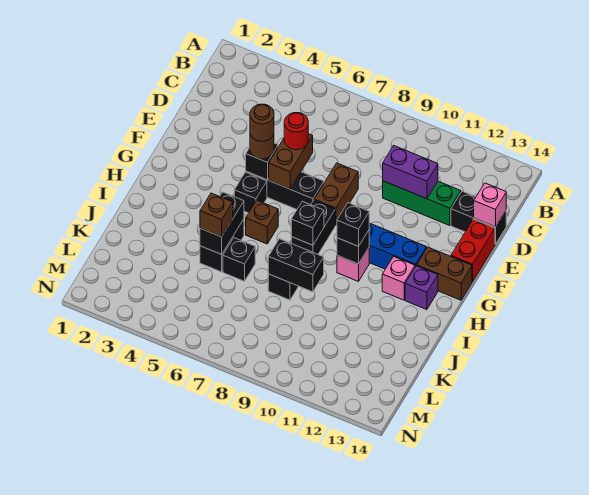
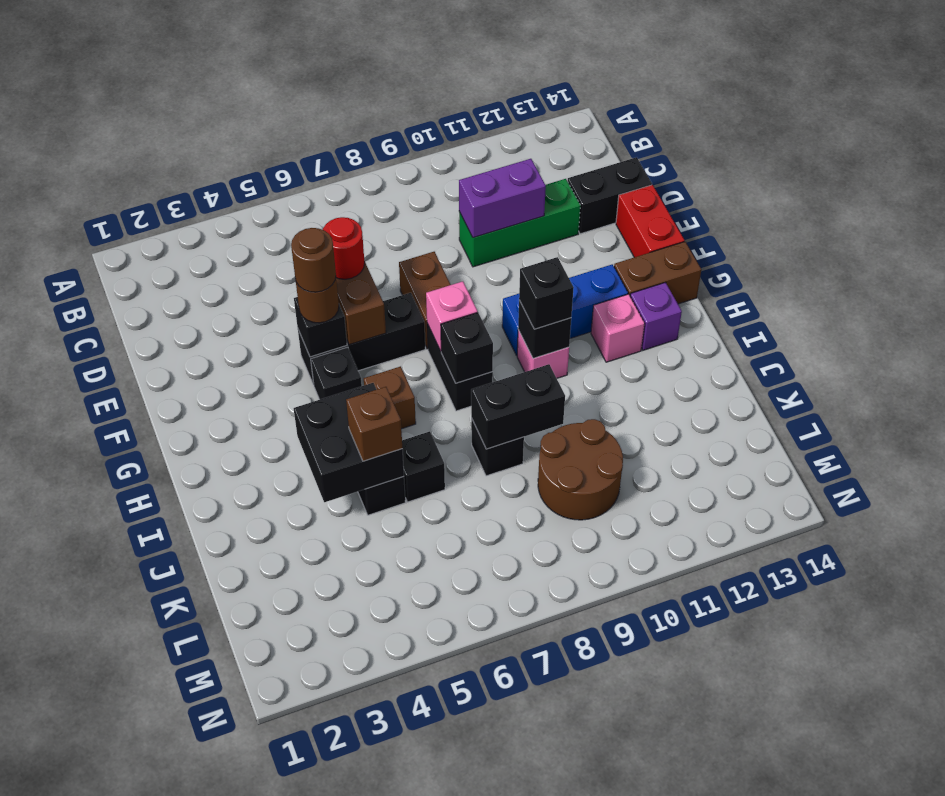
pink 1x1 brick [474,183,506,227] -> pink 1x1 brick moved to [426,281,478,351]
black 1x2 brick [200,192,244,254] -> black 2x2 brick [294,383,404,502]
none -> brown 2x2 round brick [538,419,623,520]

